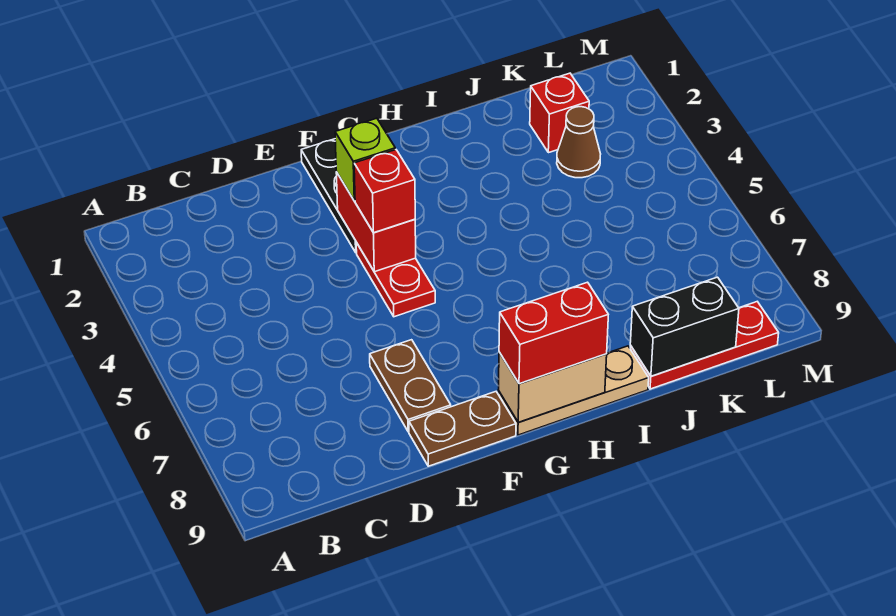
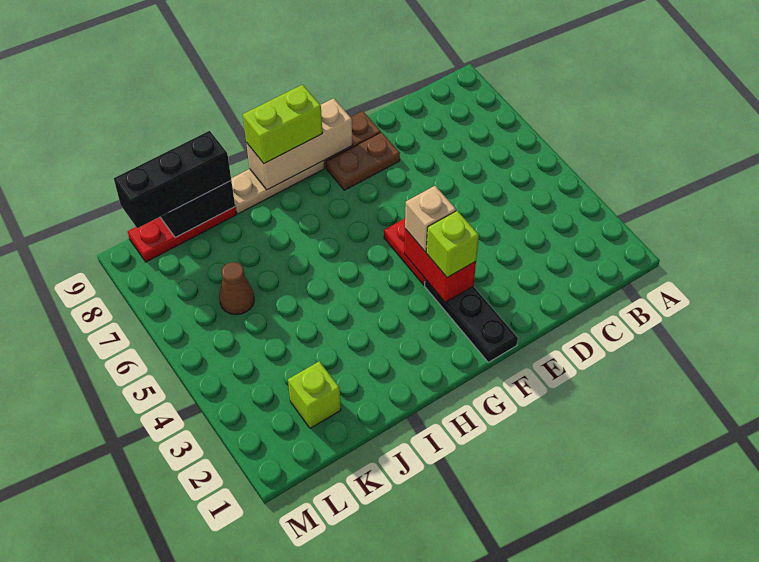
brown 1x2 plate [370,340,451,432] -> brown 1x2 plate turned to [326,132,400,190]
red 1x1 brick [354,150,415,233] -> tan 1x1 brick [405,186,456,252]
tan 1x2 brick [498,352,607,422] -> tan 1x3 brick [246,98,352,190]
red 1x2 brick [499,282,608,384] -> lime 1x2 brick [243,85,322,163]
none -> black 1x3 brick [114,131,231,228]
red 1x1 brick [530,73,589,153] -> lime 1x1 brick [288,361,341,428]
brown 1x1 cone [557,107,601,178] -> brown 1x1 cone moved to [219,262,254,315]

